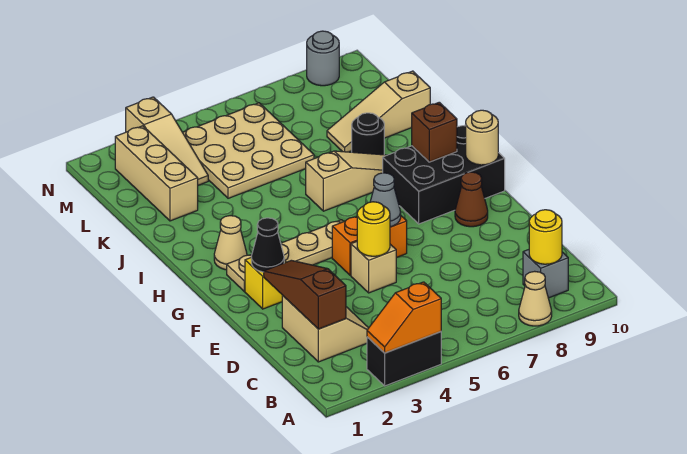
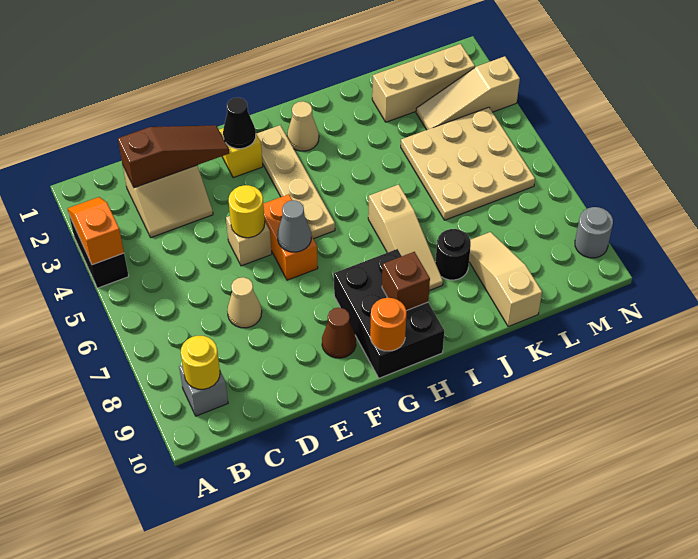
tan 1x1 cone [519,271,552,326] -> tan 1x1 cone moved to [227,277,262,328]
tan 1x1 round brick [466,110,498,165] -> orange 1x1 round brick [370,298,406,351]

